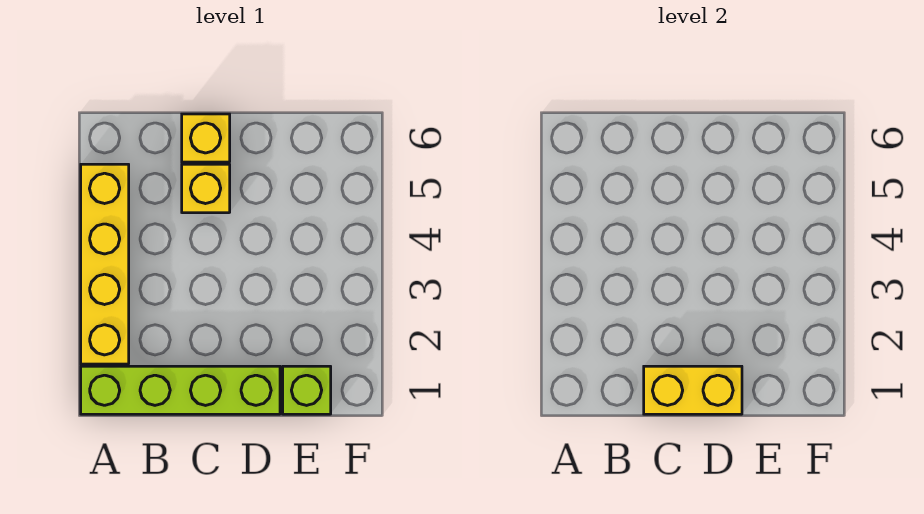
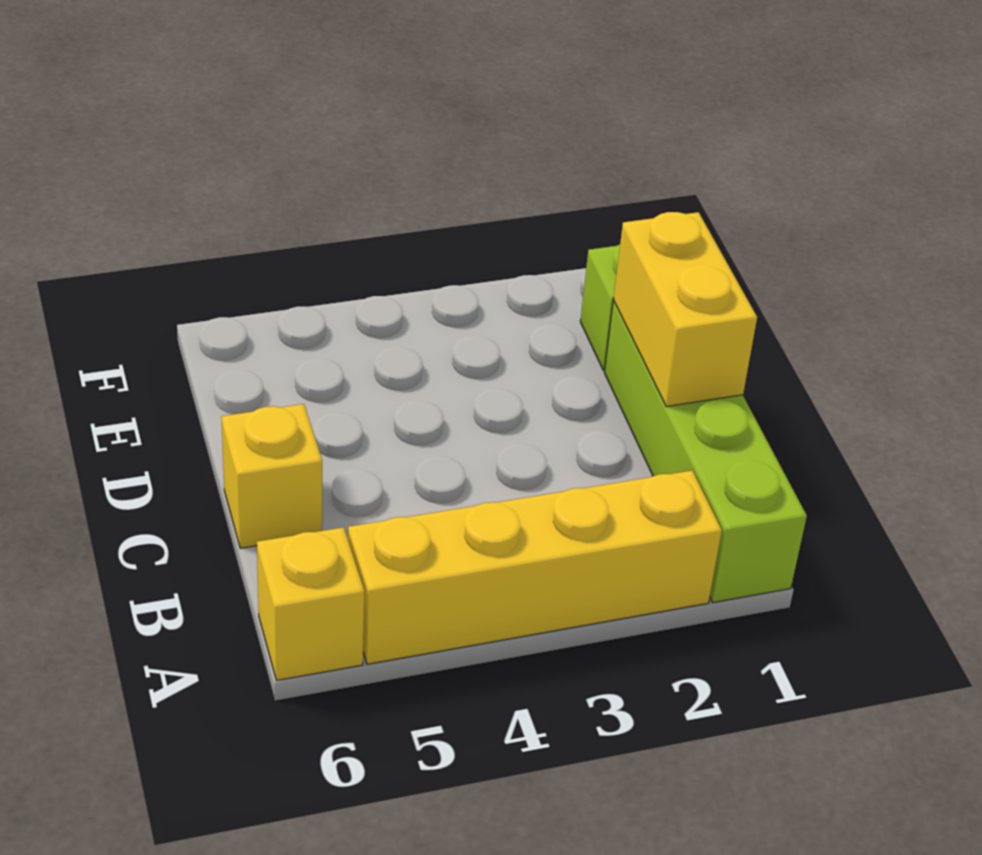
yellow 1x1 brick [182,164,230,213] -> yellow 1x1 brick moved to [257,527,365,680]

